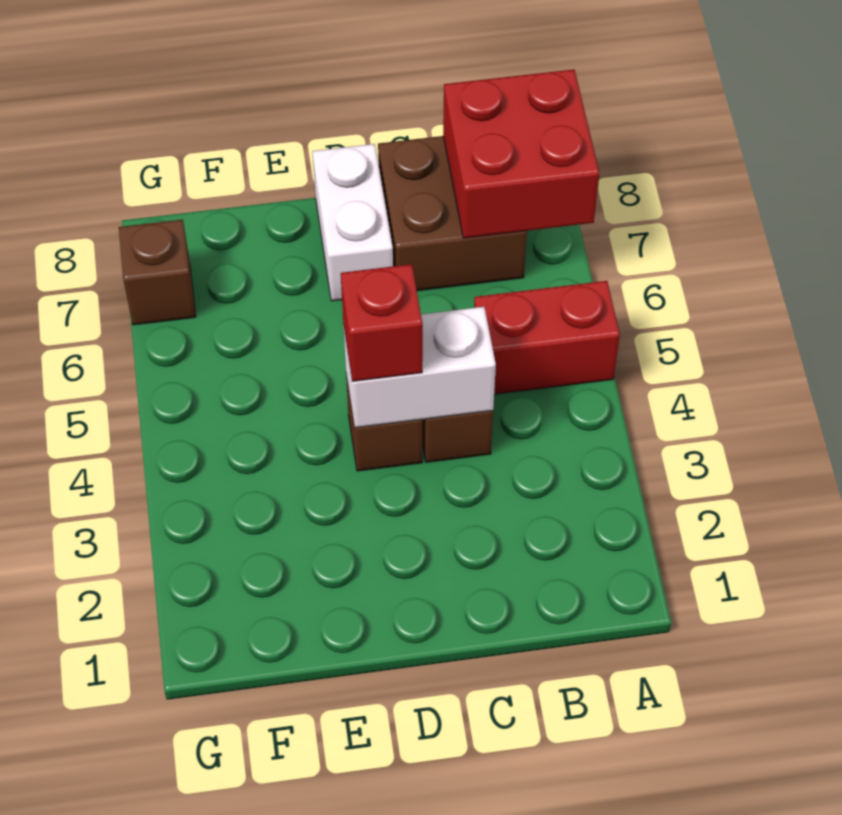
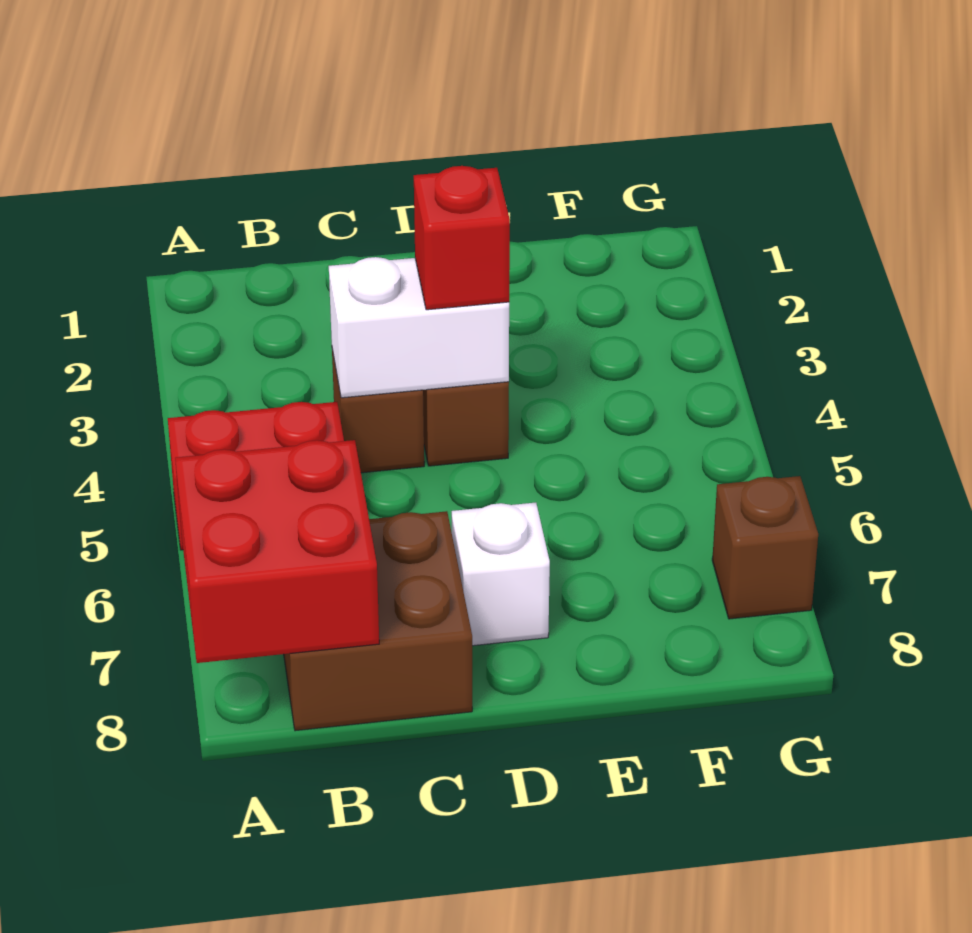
white 1x2 brick [312,144,393,301] -> white 1x1 brick [452,503,550,646]

